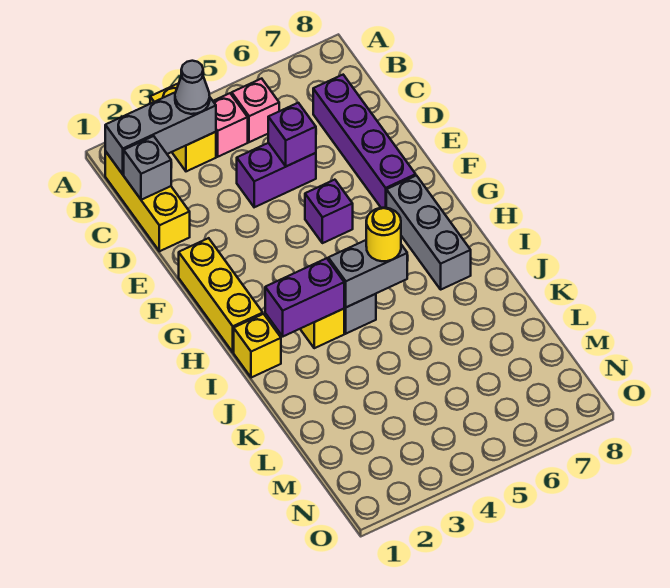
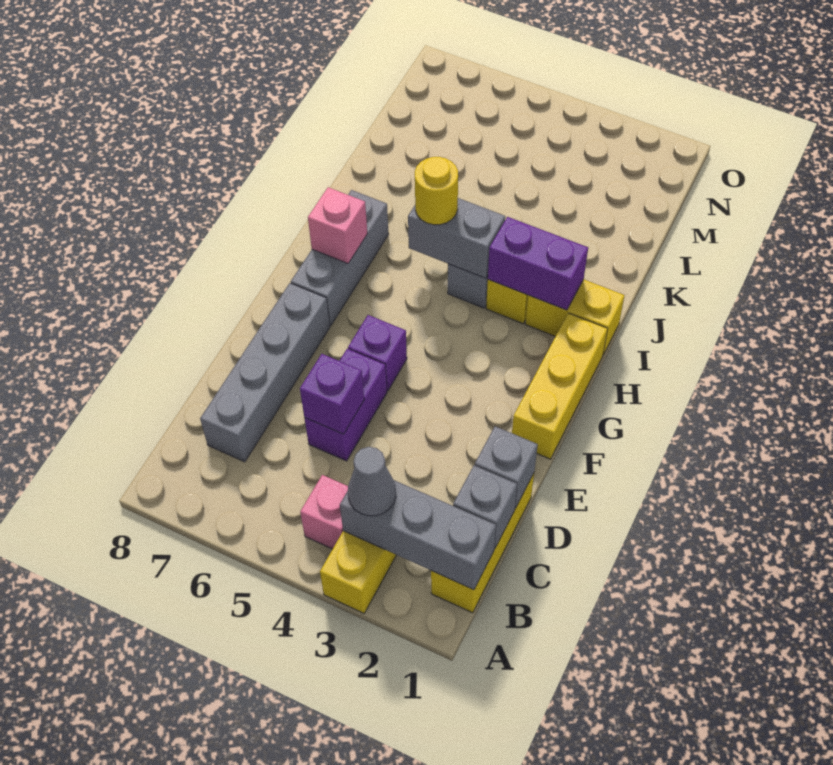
pink 1x1 brick [232,79,279,142] -> pink 1x1 brick moved to [308,187,367,263]
purple 1x4 brick [313,75,416,208] -> grey 1x4 brick [200,283,330,462]
none -> grey 1x1 brick [475,426,538,509]
purple 1x2 brick [237,143,316,207] -> purple 1x2 brick turned to [304,349,387,461]
yellow 1x1 brick [234,314,281,378] -> yellow 1x2 brick [525,279,625,355]

